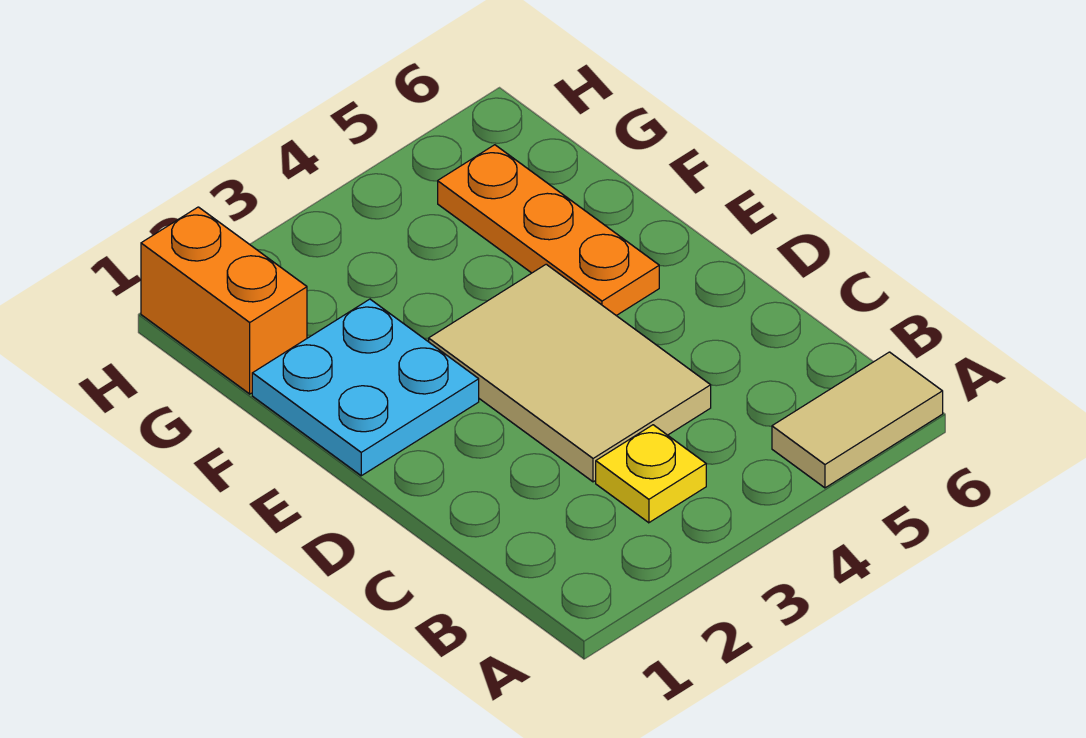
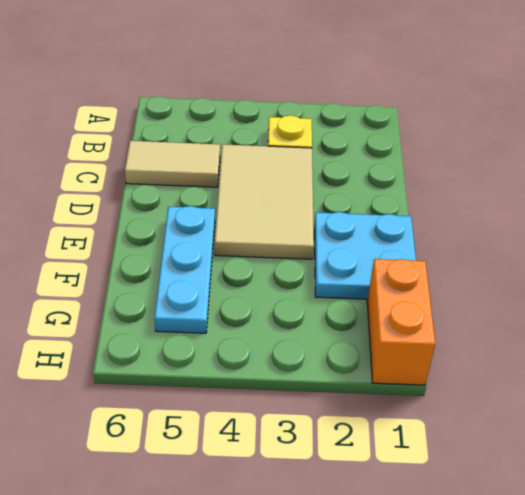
tan 1x2 tile [772,352,943,488] -> tan 1x2 tile moved to [125,141,220,187]
orange 1x3 plate [438,145,659,316] -> cyan 1x3 plate [154,206,215,333]

